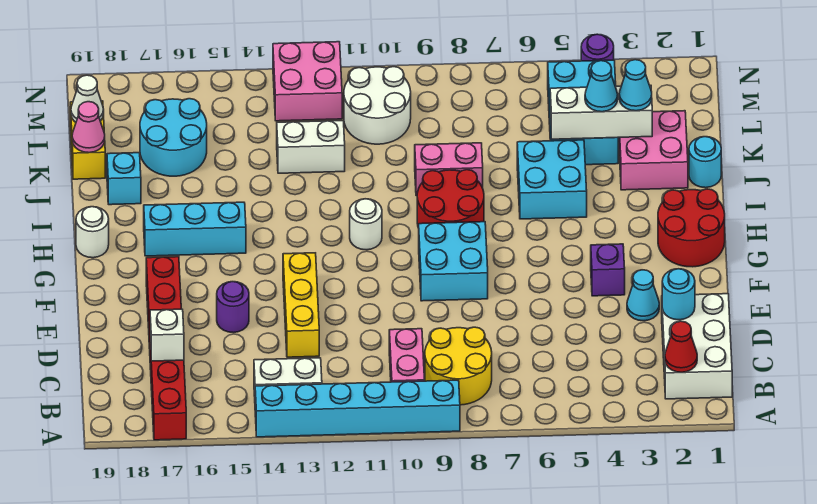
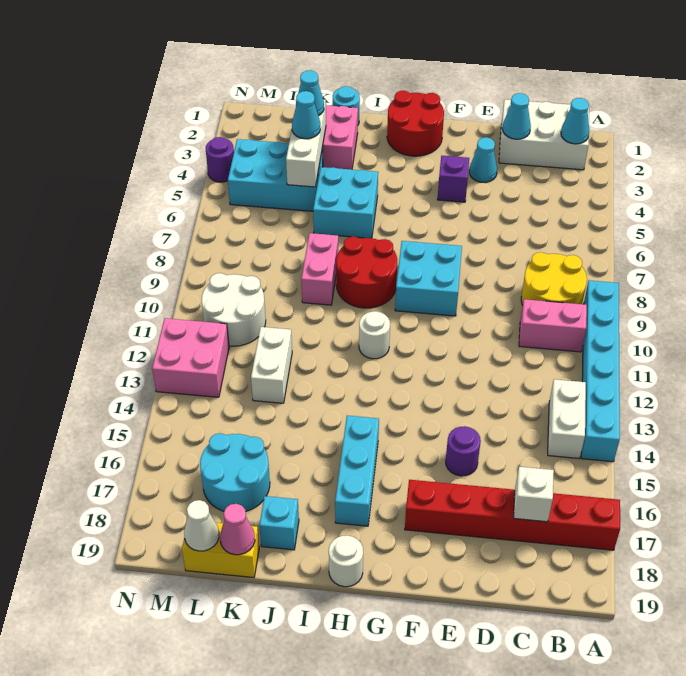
red 1x1 cone [665,321,697,372] -> cyan 1x1 cone [561,98,589,144]
cyan 1x1 round brick [662,269,695,320] -> cyan 1x1 cone [502,93,531,139]
yellow 1x3 brick [283,253,319,357] -> none

